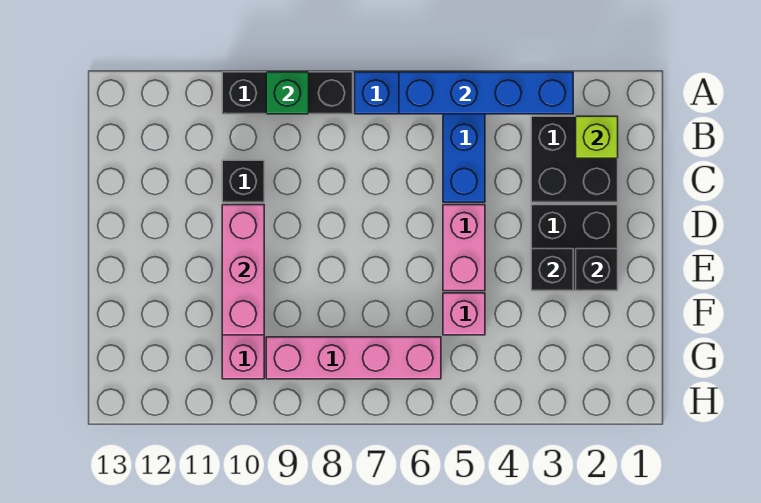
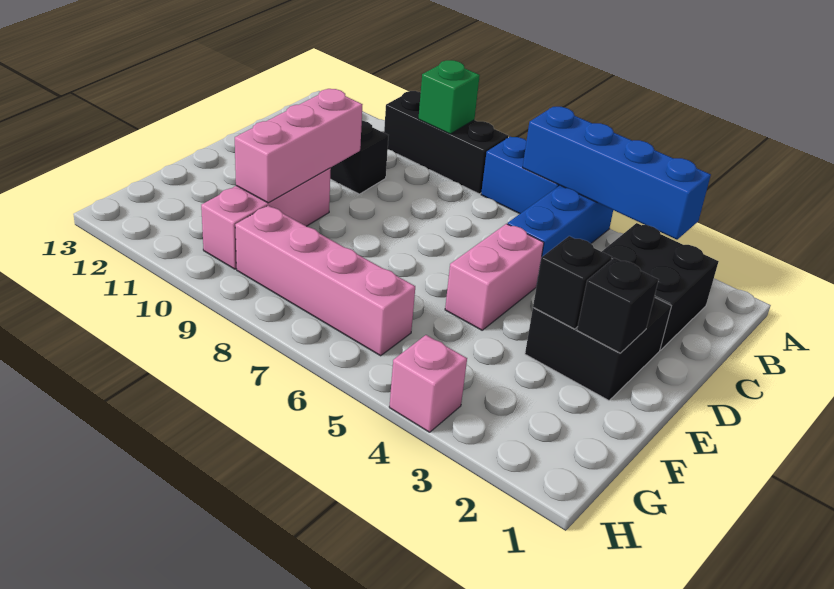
lime 1x1 brick [576,116,618,158] -> none
pink 1x1 brick [443,293,485,335] -> pink 1x1 brick moved to [389,335,467,432]

